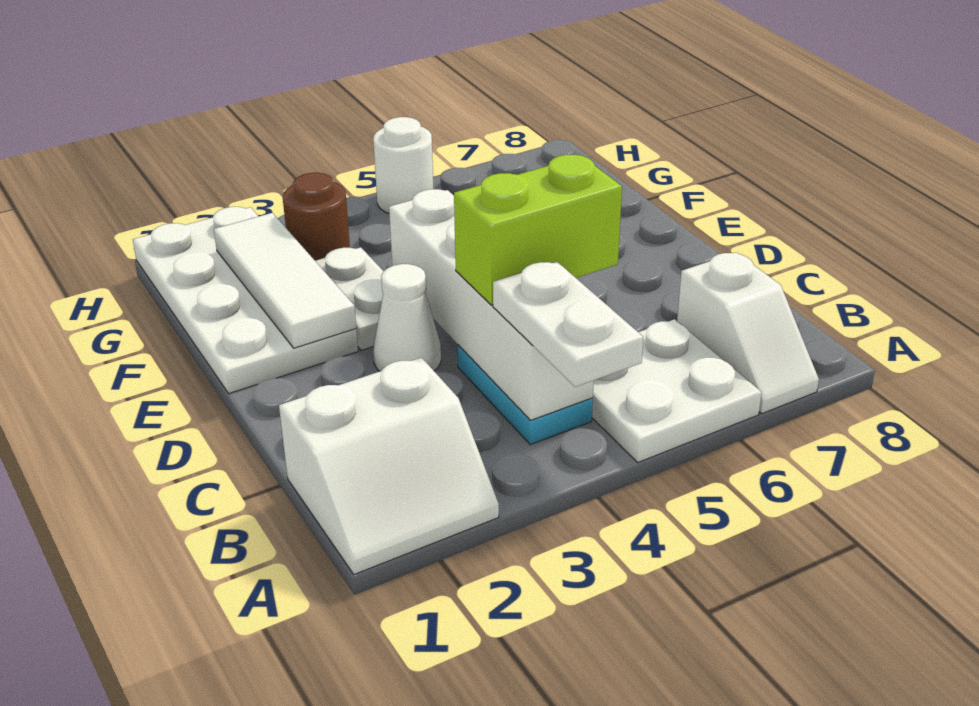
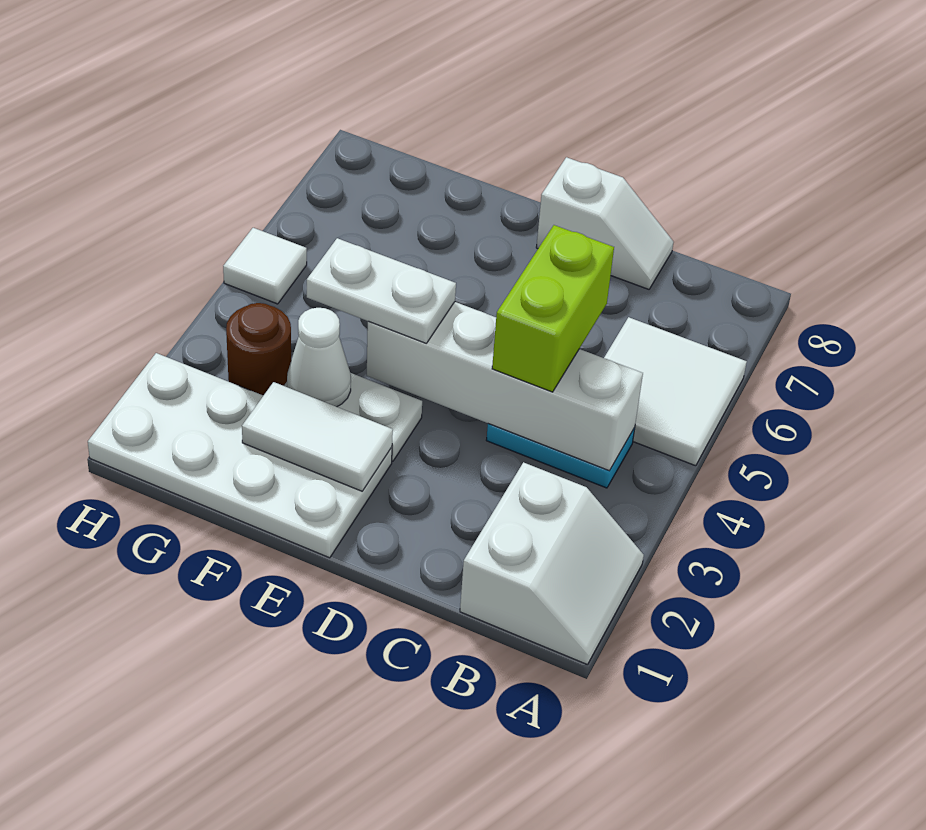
white 1x2 plate [493,262,643,387] -> white 1x2 plate moved to [307,238,456,343]
white 2x2 plate [592,319,762,462] -> white 2x2 tile [604,317,747,466]
white 1x2 slope [677,252,819,414] -> white 1x2 slope moved to [536,157,673,289]
white 1x1 cone [373,264,441,371] -> white 1x1 cone moved to [287,308,351,407]
white 1x3 tile [214,213,356,348] -> white 1x2 tile [242,382,393,491]
white 1x1 round brick [373,117,433,213] -> white 1x1 tile [223,228,307,304]

